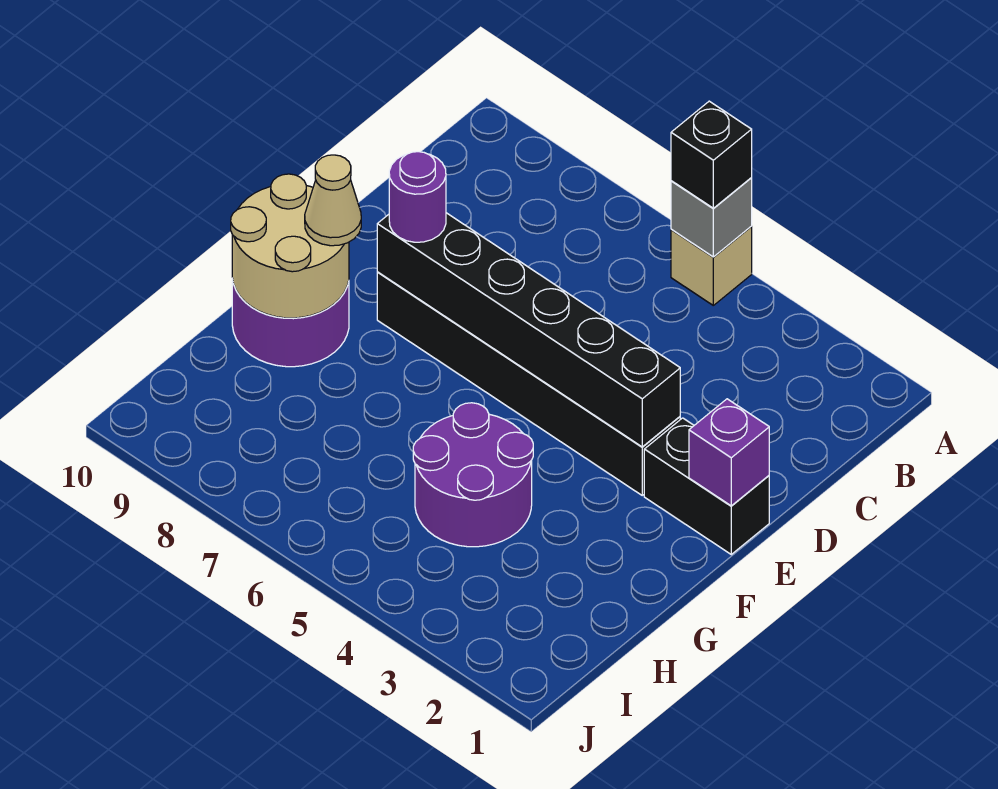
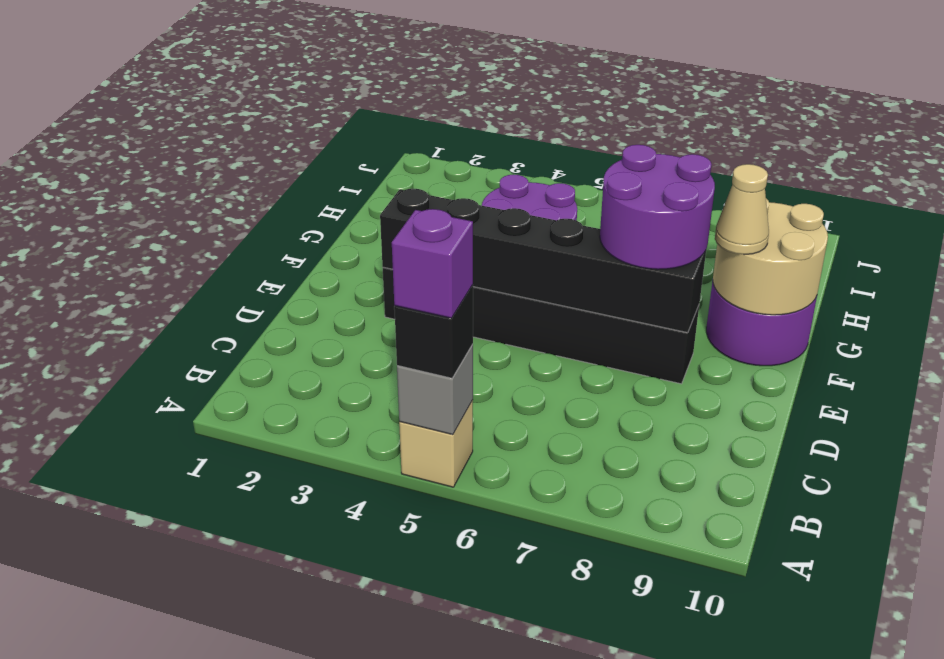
black 1x2 brick [644,418,769,554] -> none
purple 1x1 brick [689,399,769,506] -> purple 1x1 brick moved to [392,209,473,318]
purple 1x1 round brick [389,152,446,242] -> purple 2x2 round brick [600,145,715,269]

